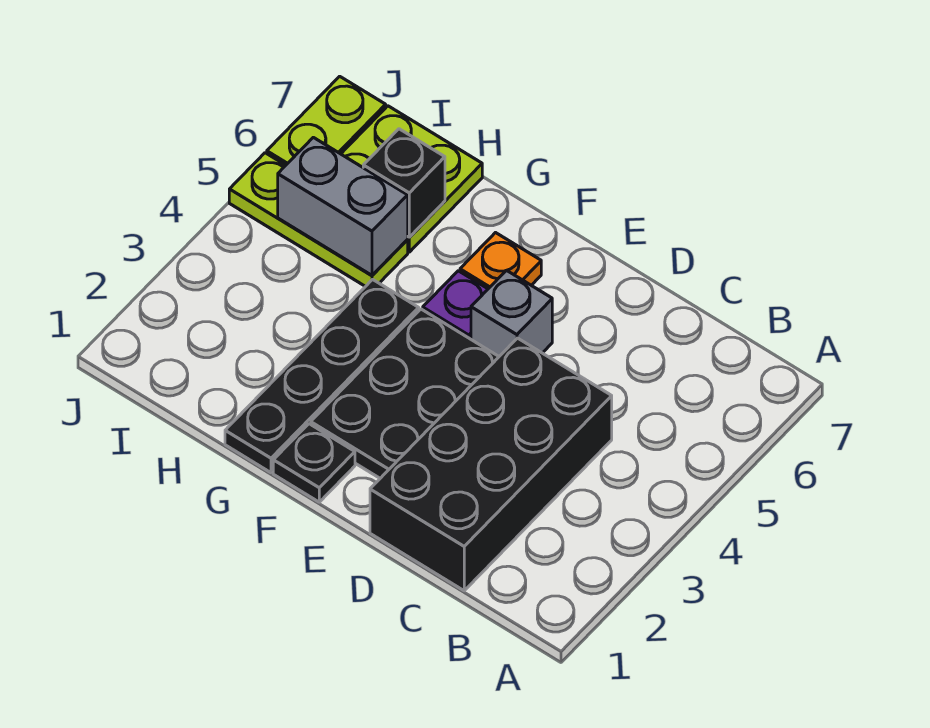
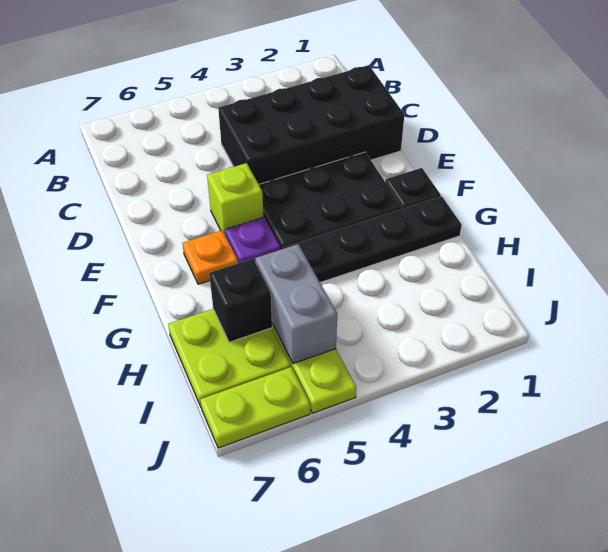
grey 1x1 brick [471,270,552,356] -> lime 1x1 brick [207,163,263,234]

